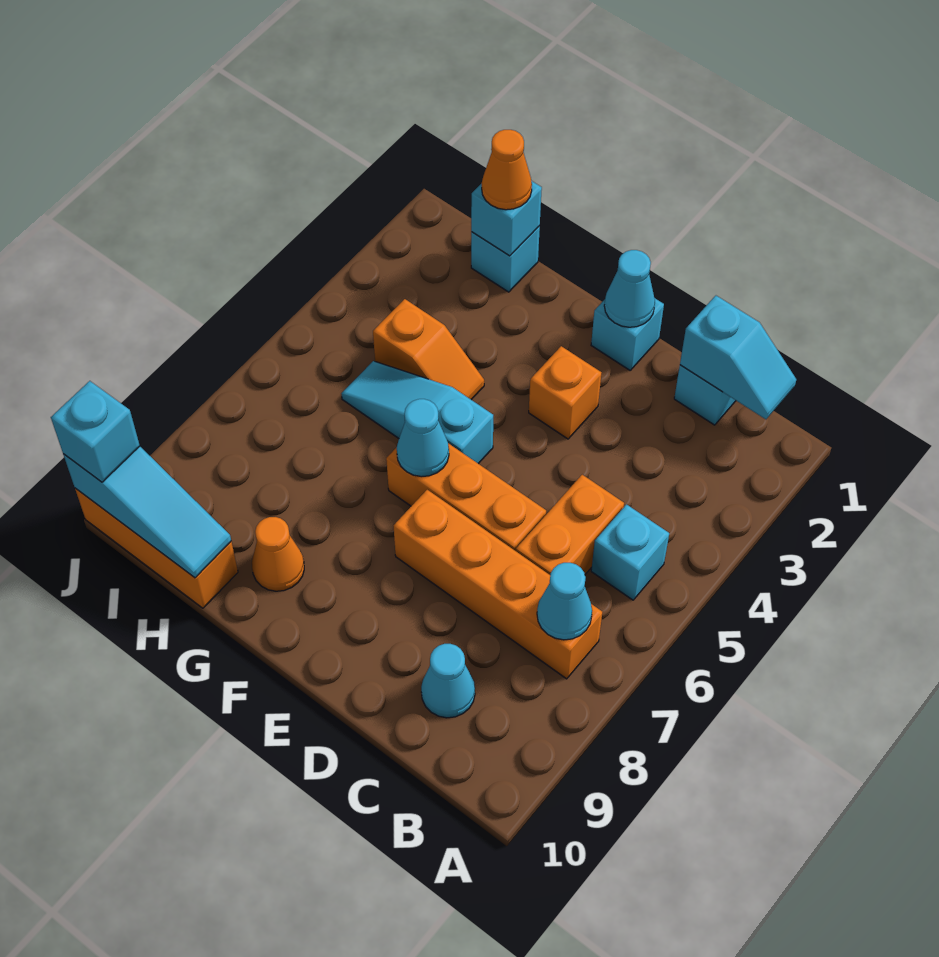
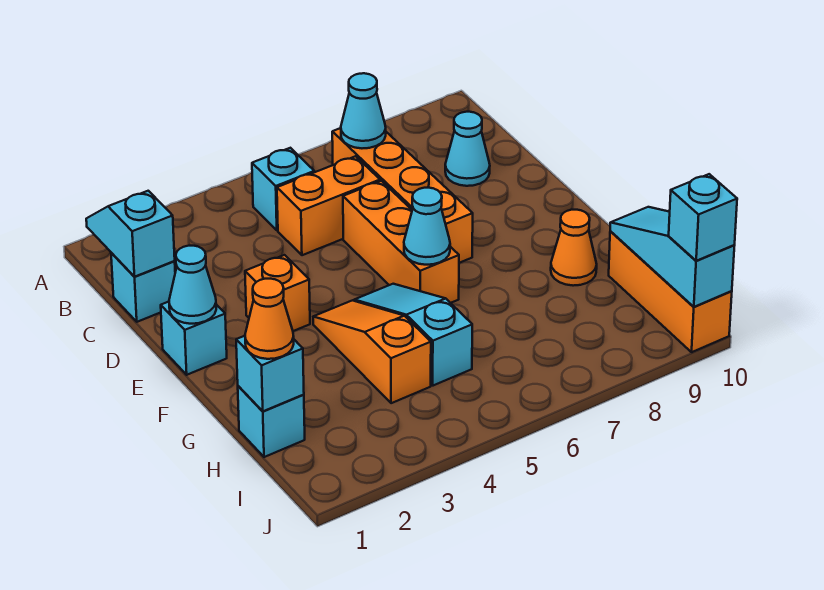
cyan 1x3 slope [341,361,493,464] -> cyan 1x3 slope turned to [354,284,472,386]
orange 1x2 slope [373,299,484,400] -> orange 1x3 slope [313,300,431,403]

